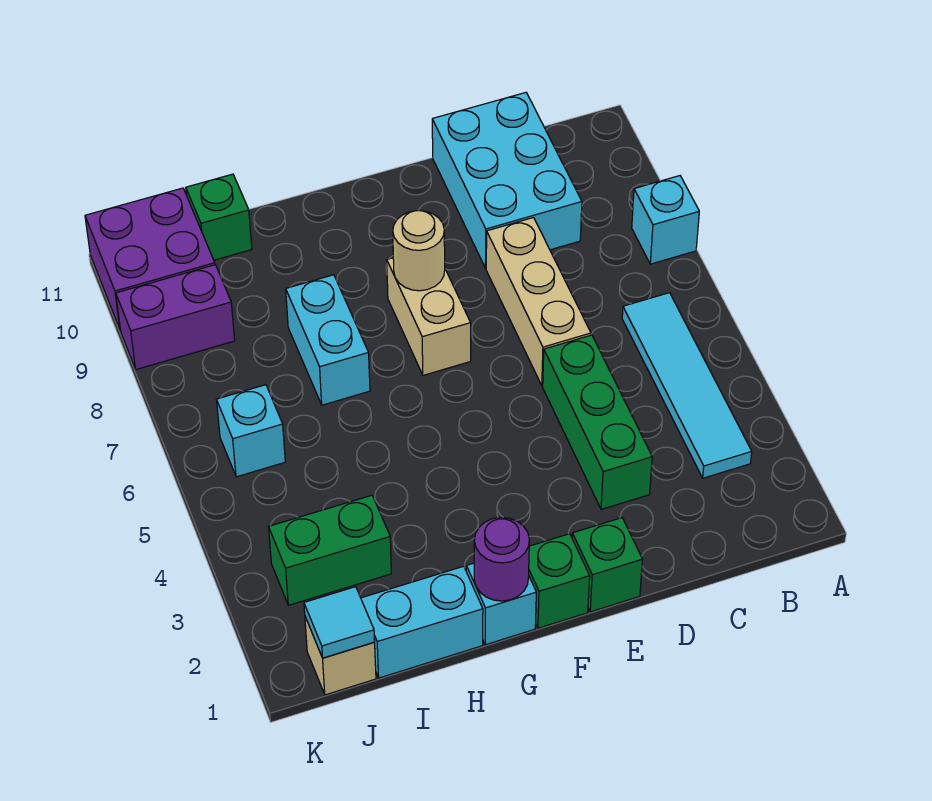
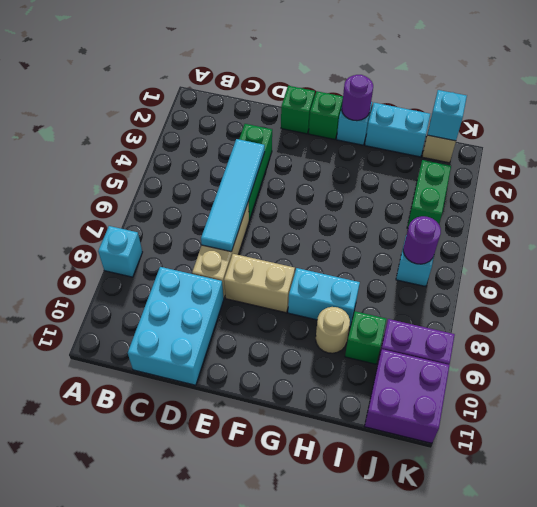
cyan 1x4 tile [622,293,752,478] -> cyan 1x4 tile moved to [201,139,265,252]
tan 1x2 brick [387,258,471,375] -> tan 1x2 brick turned to [224,254,295,313]
tan 1x1 round brick [393,211,445,291] -> tan 1x1 round brick moved to [316,307,350,353]
cyan 1x2 brick [286,275,370,405] -> cyan 1x2 brick turned to [288,268,360,327]
green 1x2 brick [269,495,391,605] -> green 1x2 brick turned to [407,160,451,228]
green 1x1 brick [186,174,252,260] -> green 1x1 brick moved to [345,311,386,364]
cyan 1x1 tile [304,587,375,658] -> cyan 1x1 brick [428,90,467,141]
none -> purple 1x1 round brick [403,216,441,264]

